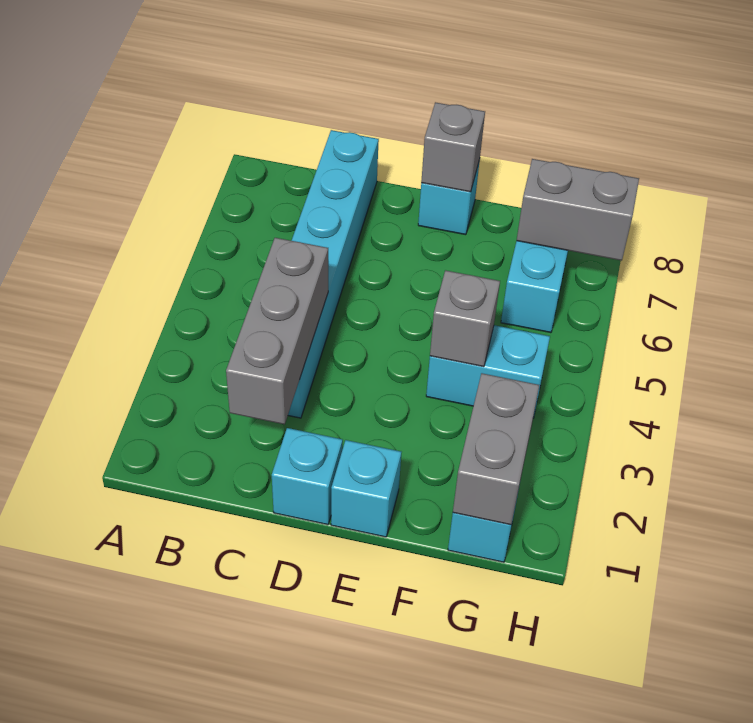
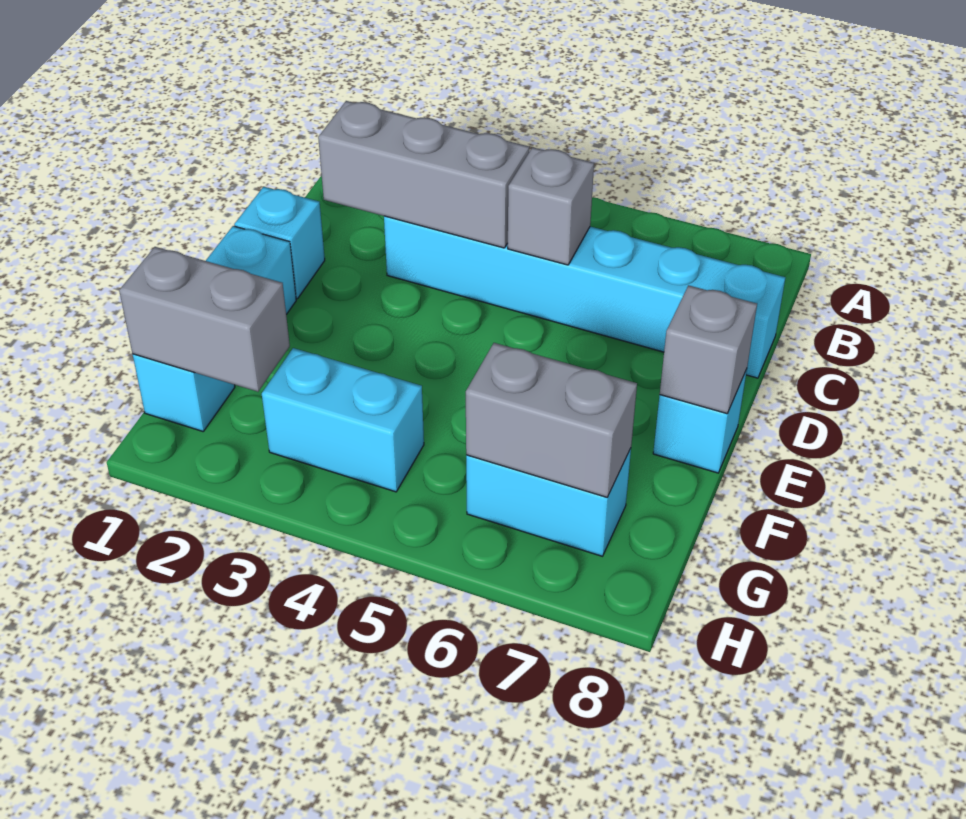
cyan 1x2 brick [426,325,550,418] -> cyan 1x2 brick turned to [262,348,424,492]
grey 1x1 brick [430,270,500,367] -> grey 1x1 brick moved to [508,147,594,265]
grey 1x2 brick [517,159,639,261] -> grey 1x2 brick turned to [466,343,637,497]

